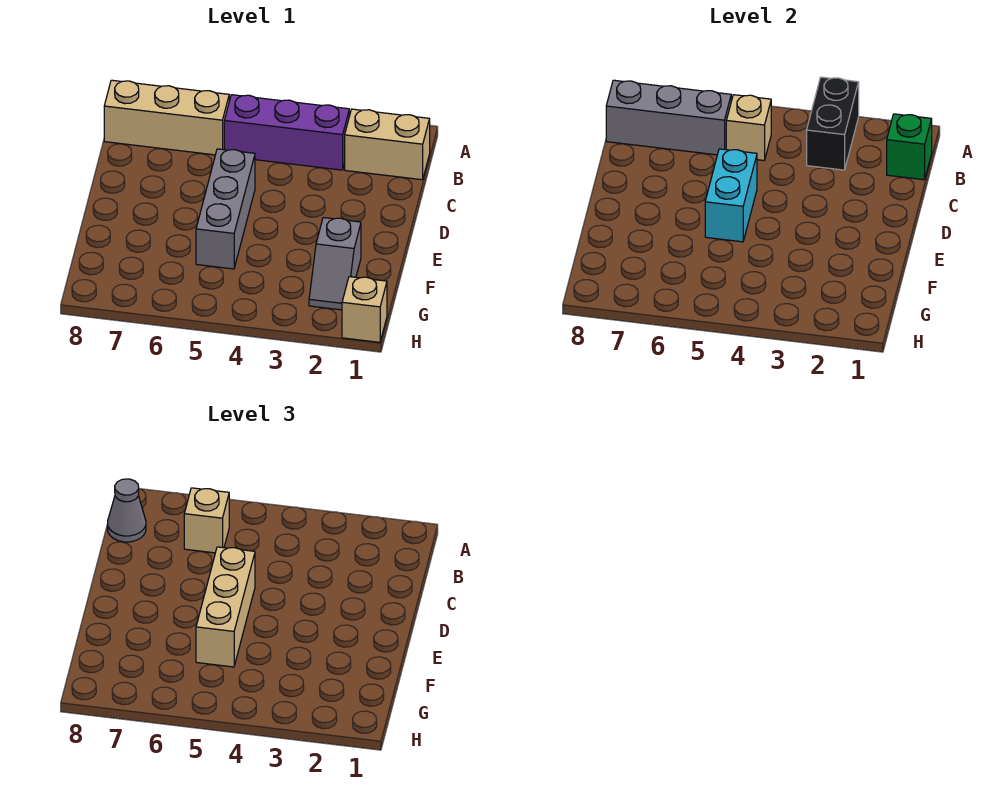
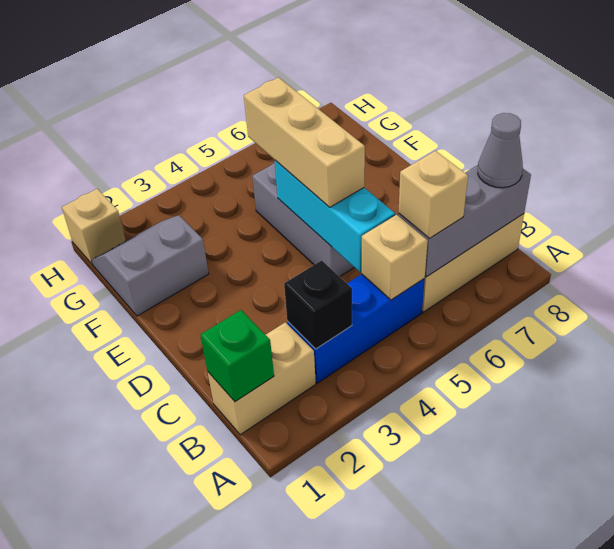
black 1x2 brick [807,77,859,170] -> black 1x1 brick [284,260,352,349]
purple 1x3 brick [224,95,349,170] -> blue 1x3 brick [287,274,425,383]
cyan 1x2 brick [705,149,757,242] -> cyan 1x3 brick [275,160,395,272]
grey 1x2 slope [309,218,361,310] -> grey 2x2 slope [92,215,209,316]

